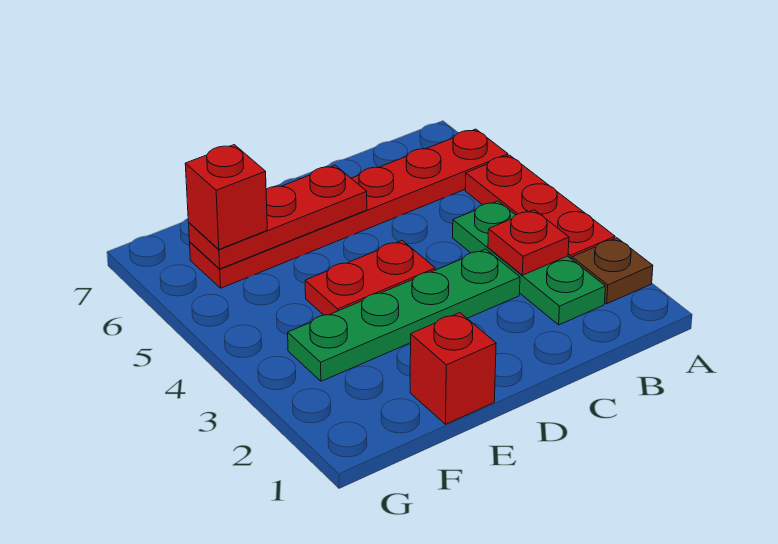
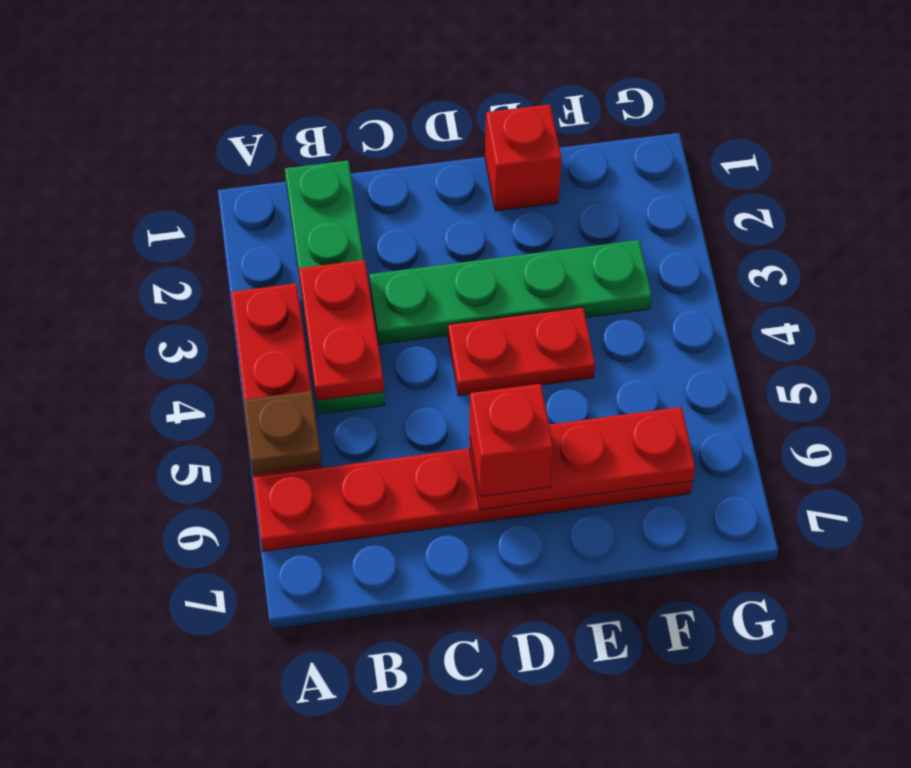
brown 1x1 plate [572,238,653,304] -> brown 1x1 plate moved to [243,391,322,473]
green 1x3 plate [453,201,605,325] -> green 1x4 plate [285,161,385,414]
red 1x1 plate [488,210,569,275] -> red 1x2 plate [299,260,384,401]
red 1x1 brick [185,145,267,249] -> red 1x1 brick moved to [470,384,553,497]

